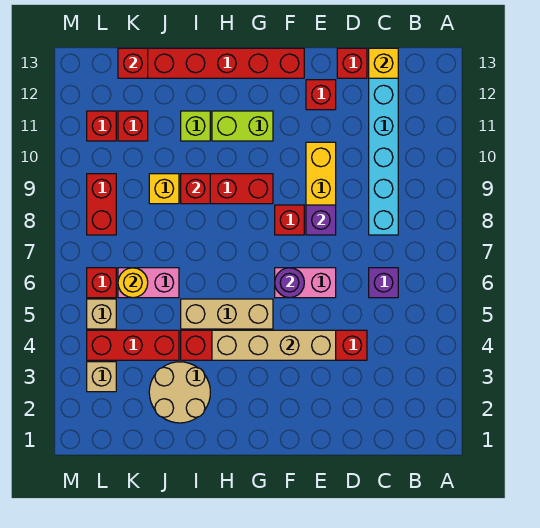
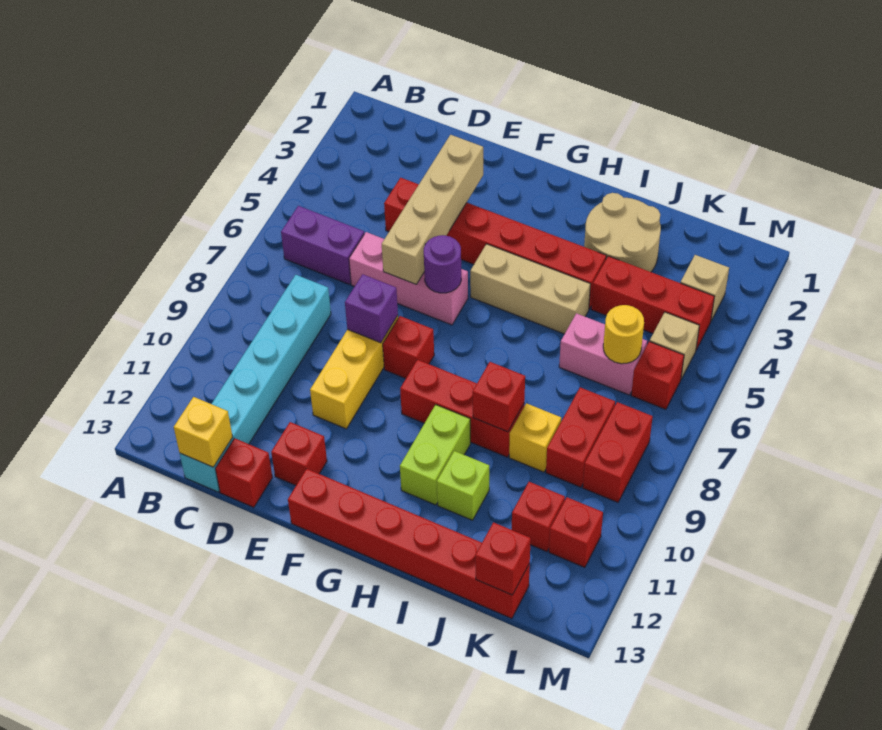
purple 1x1 brick [369,268,398,298] -> purple 1x2 brick [281,206,364,284]
tan 1x4 brick [212,330,336,360] -> tan 1x4 brick turned to [382,135,483,284]
pink 1x2 brick [275,268,336,298] -> pink 1x3 brick [349,232,468,325]
lime 1x2 brick [212,111,273,141] -> lime 1x2 brick turned to [400,405,470,505]
none -> red 1x2 brick [546,387,615,487]

